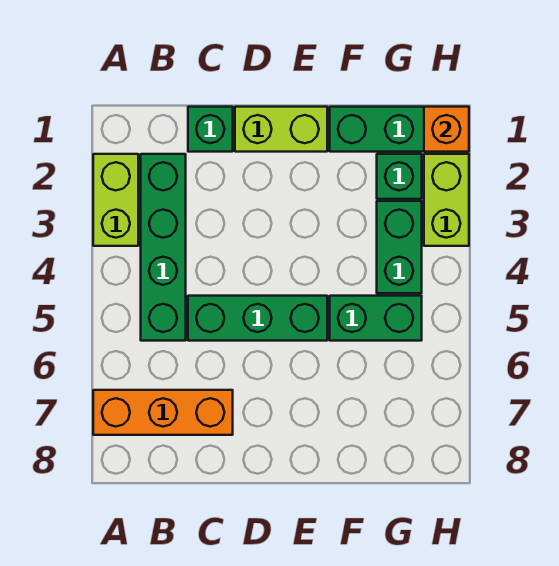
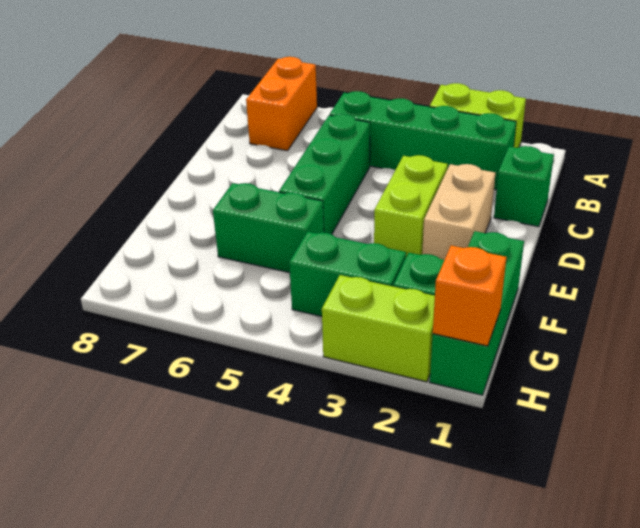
orange 1x3 brick [93,390,233,435] -> orange 1x2 brick [246,57,317,151]
lime 1x2 brick [235,107,327,152] -> lime 1x2 brick moved to [374,155,448,257]
none -> tan 1x2 brick [422,164,495,260]
green 1x2 brick [330,296,422,341] -> green 1x2 brick turned to [213,183,324,273]

